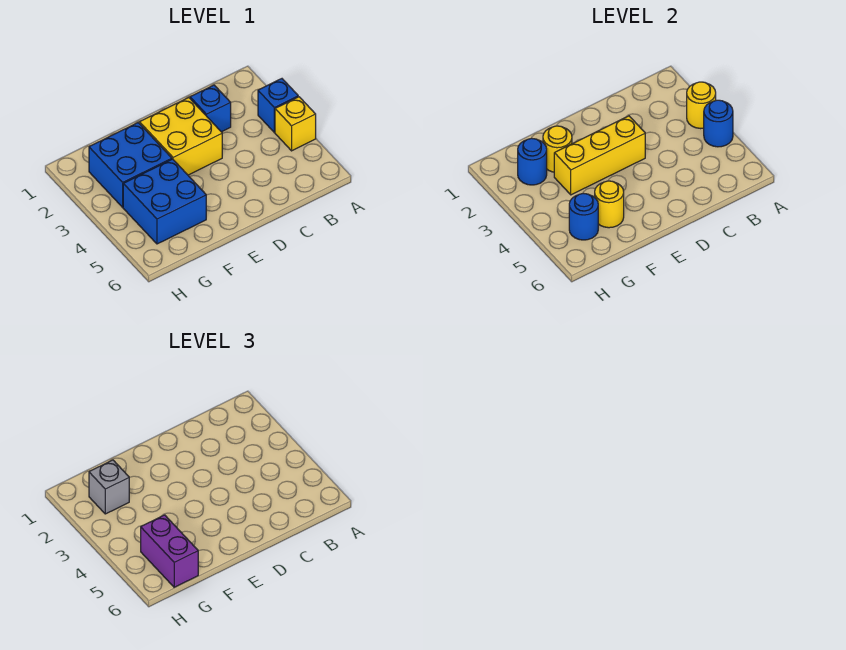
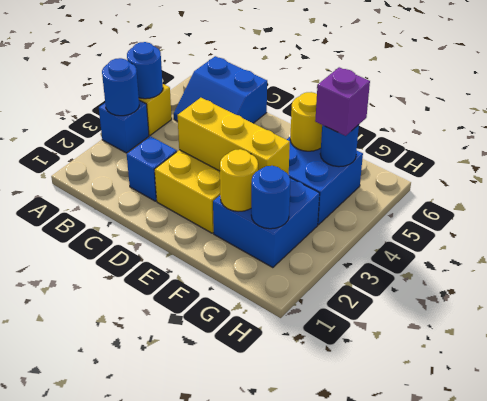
yellow 1x1 round brick [687,82,716,129] -> blue 1x1 round brick [102,58,139,116]
none -> blue 2x2 slope [174,56,267,123]
grey 1x1 brick [89,460,129,514] -> none
purple 1x2 brick [141,515,198,587] -> purple 1x1 brick [315,67,370,136]

